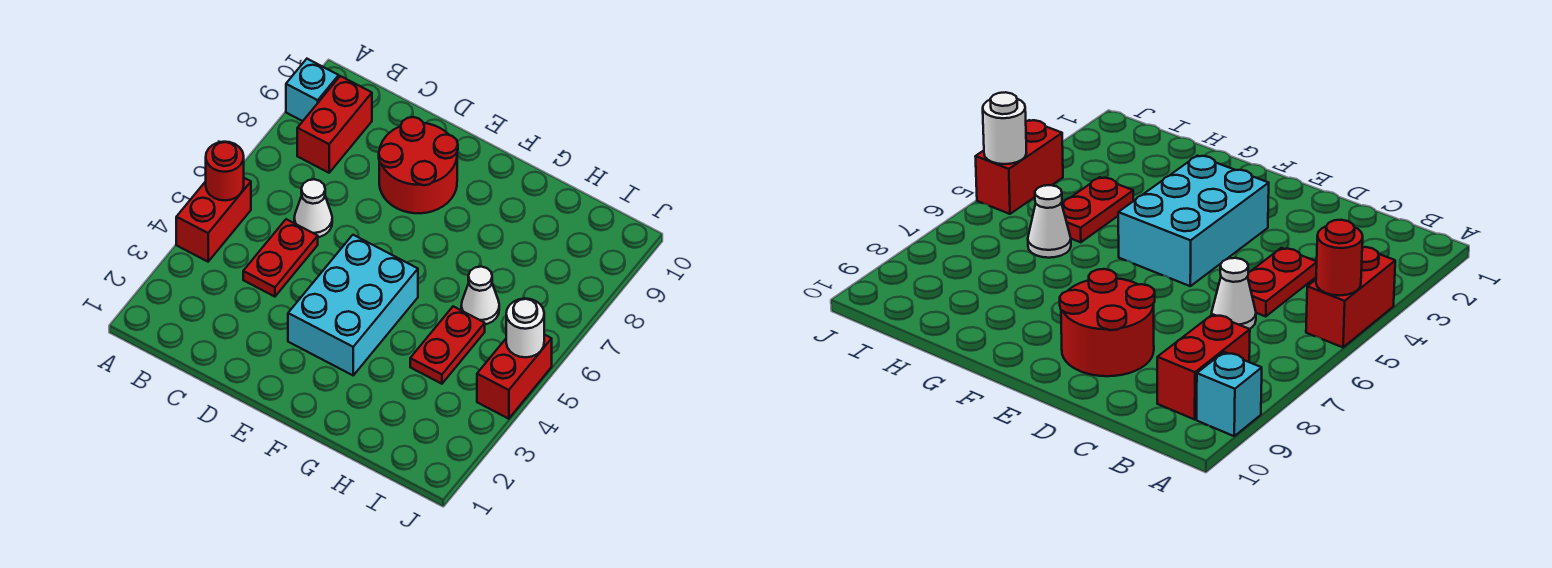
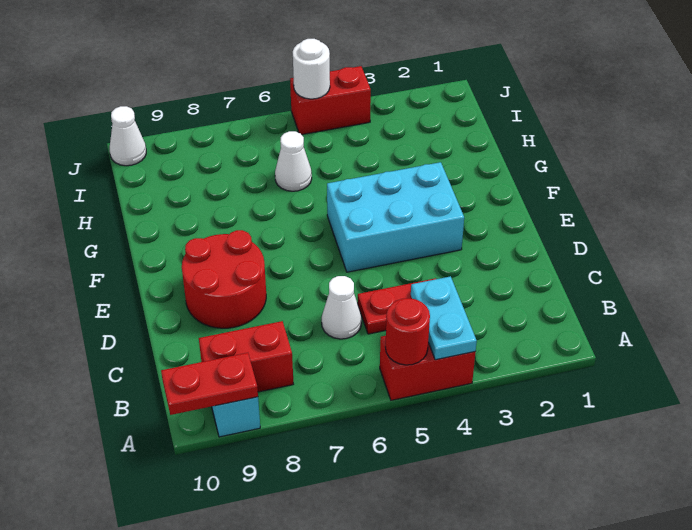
none -> cyan 1x2 plate [411,276,477,360]
red 1x2 plate [410,306,485,384] -> red 1x2 plate moved to [161,353,258,415]
none -> white 1x1 cone [110,106,146,166]

